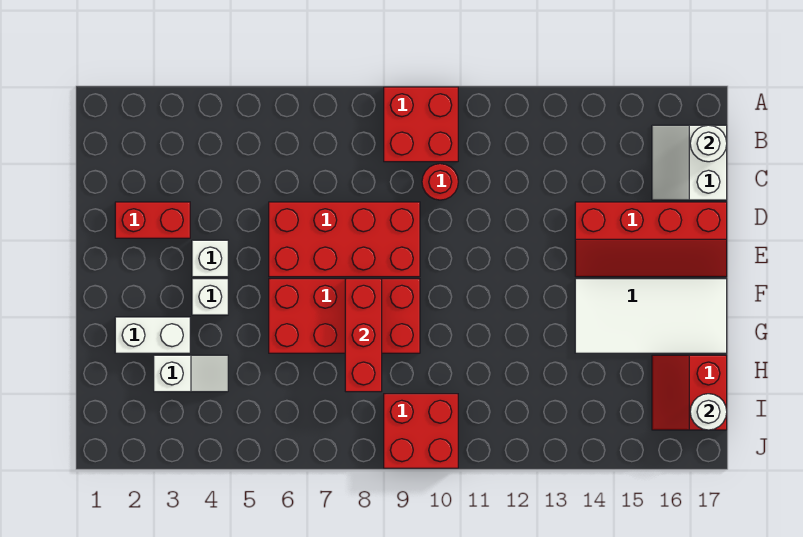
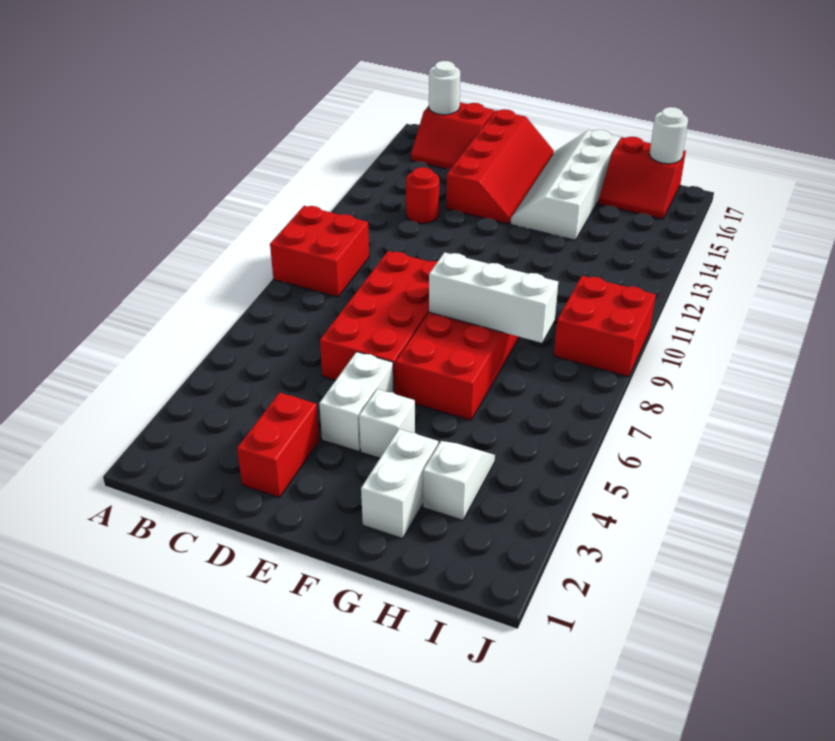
white 2x2 slope [652,125,727,200] -> red 2x2 slope [411,102,494,169]
red 1x1 round brick [422,164,458,200] -> red 1x1 round brick moved to [406,167,439,224]
white 1x1 brick [192,240,228,277] -> white 1x2 brick [319,352,393,452]
red 1x3 brick [345,279,382,392] -> white 1x3 brick [429,252,558,343]
white 2x4 tile [575,279,727,353] -> white 2x4 slope [511,130,620,240]

